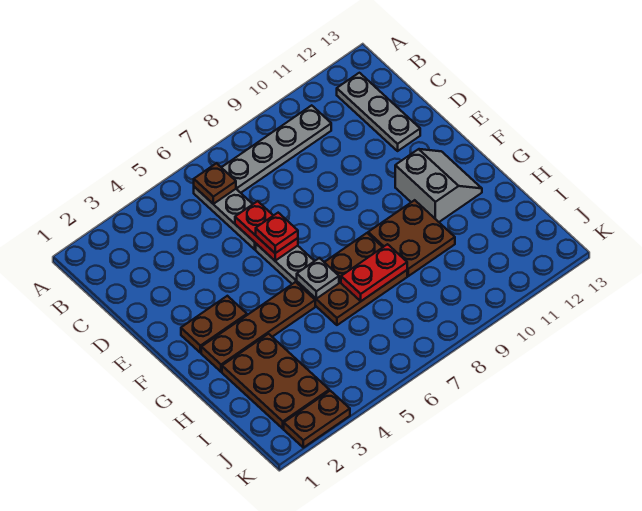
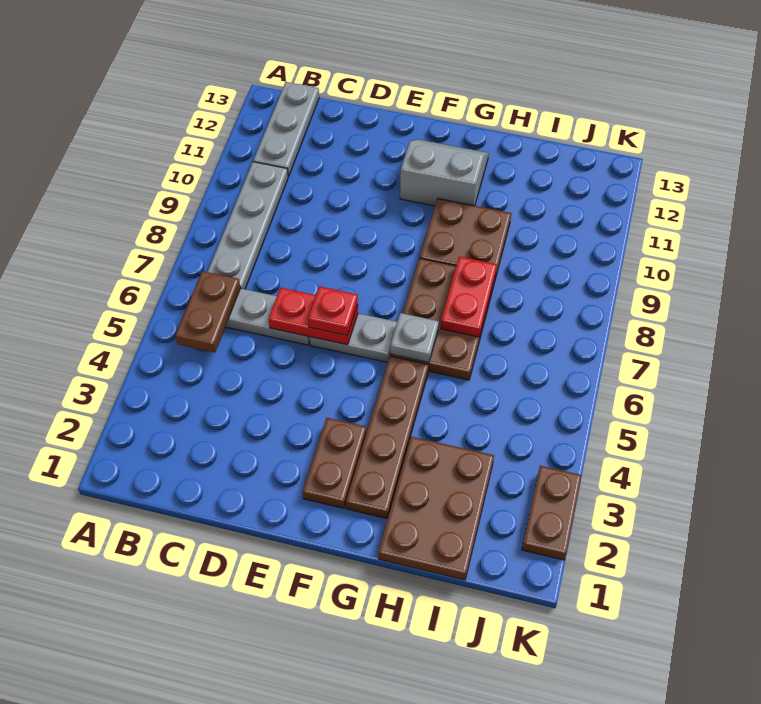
brown 1x1 plate [194,163,236,204] -> brown 1x2 plate [175,271,240,352]
grey 1x3 plate [337,73,420,151] -> grey 1x3 plate turned to [253,82,319,177]
brown 2x3 plate [222,334,329,429] -> brown 2x3 plate turned to [378,437,494,580]

